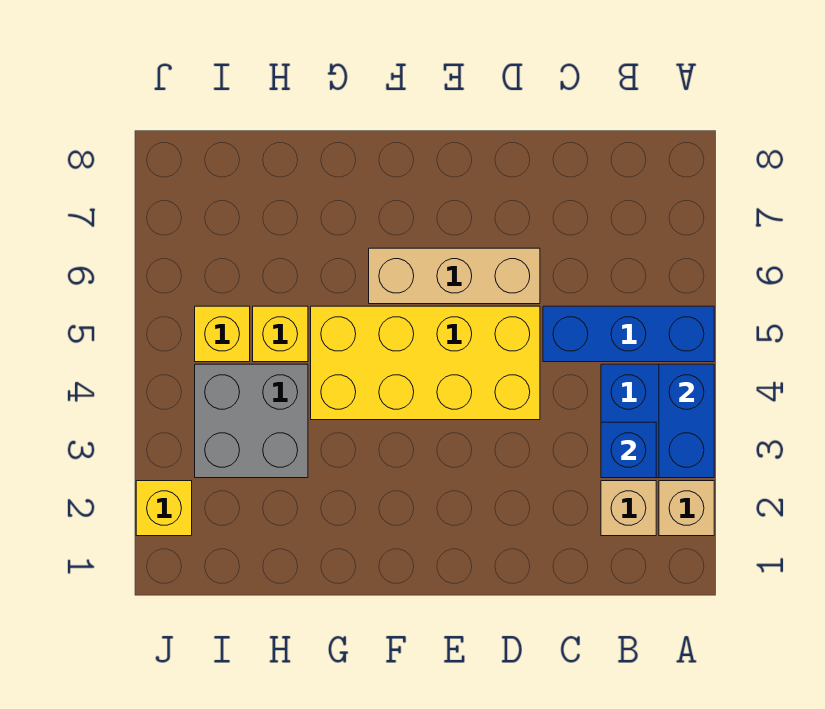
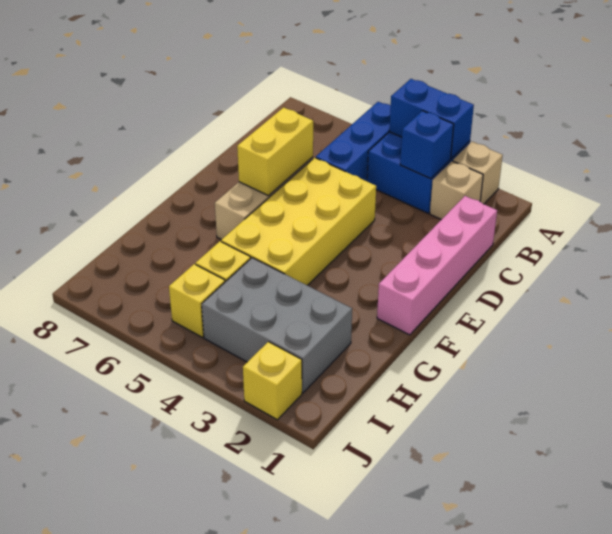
none -> pink 1x4 brick [377,196,497,335]
none -> yellow 1x2 brick [237,107,313,196]
grey 2x2 brick [195,364,308,478] -> grey 2x3 brick [202,258,352,393]

